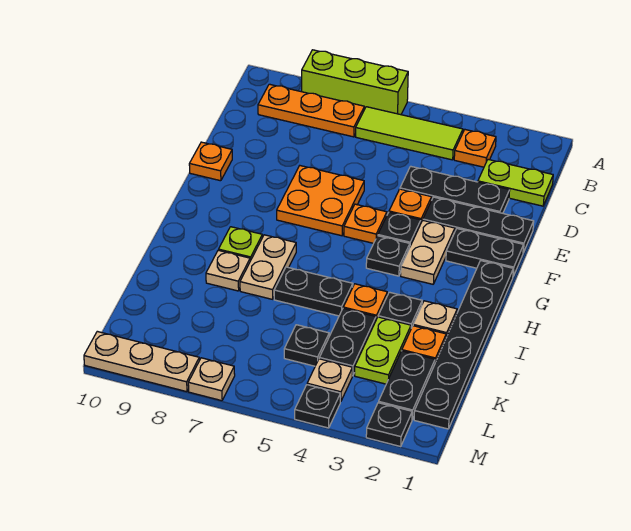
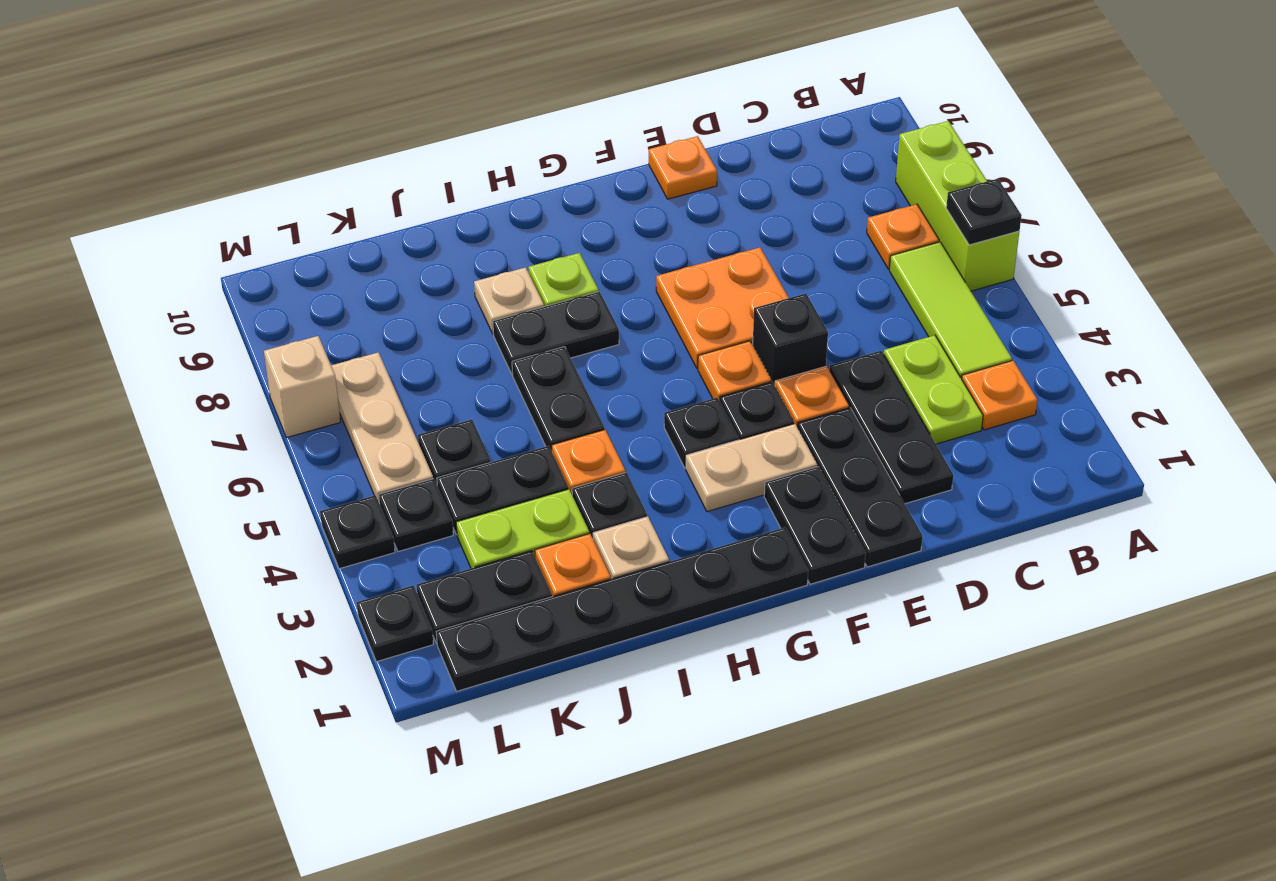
none -> black 1x1 plate [946,179,1022,245]
orange 1x3 plate [258,84,364,137] -> orange 1x1 plate [867,204,939,269]
lime 1x2 plate [478,160,553,206] -> lime 1x2 plate moved to [884,335,983,444]
none -> black 1x1 brick [753,294,828,385]
tan 1x2 plate [240,235,296,299] -> black 1x2 plate [493,292,619,374]
tan 1x1 plate [307,359,352,402] -> black 1x1 plate [379,479,453,552]
tan 1x1 plate [188,358,235,401] -> tan 1x1 brick [264,336,341,438]
tan 1x3 plate [84,331,199,392] -> tan 1x3 plate moved to [331,352,433,504]

